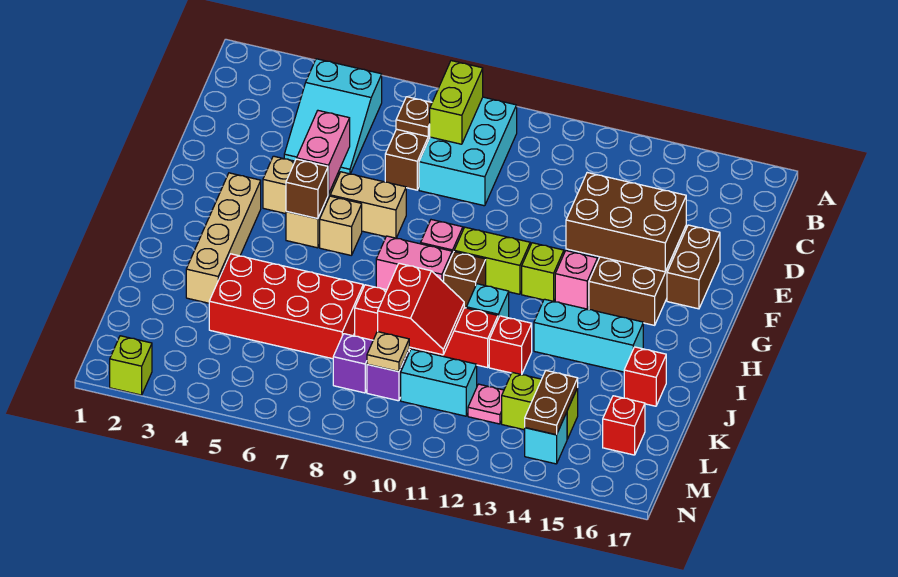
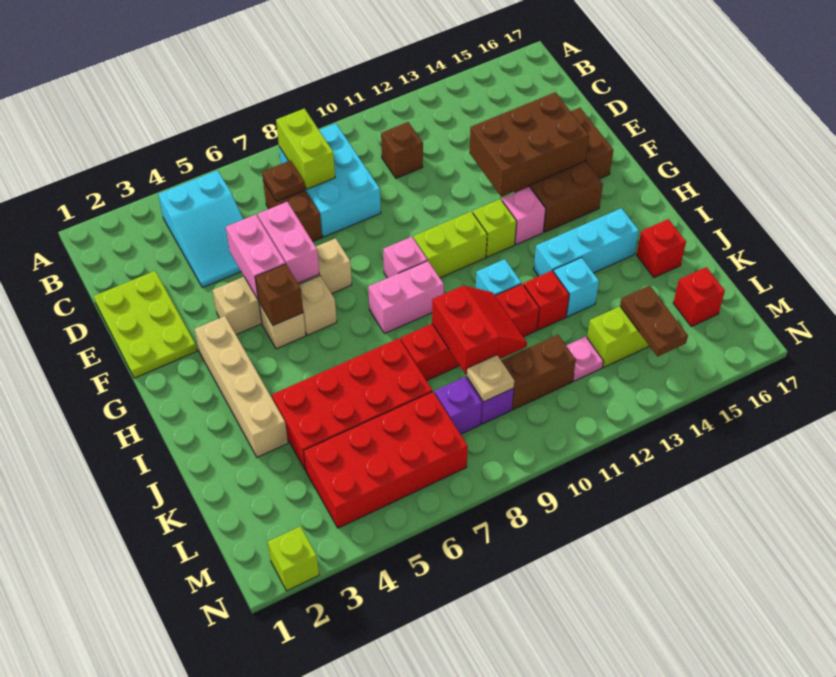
none -> lime 2x3 plate [94,271,197,378]
none -> pink 1x2 brick [258,202,319,283]
brown 1x1 brick [444,252,486,308] -> brown 1x1 brick moved to [381,122,423,178]
none -> red 2x4 brick [304,392,468,528]
cyan 1x2 brick [401,349,477,416] -> brown 1x2 brick [501,335,576,410]
cyan 1x1 brick [525,412,567,464] -> cyan 1x1 brick moved to [553,257,599,317]

